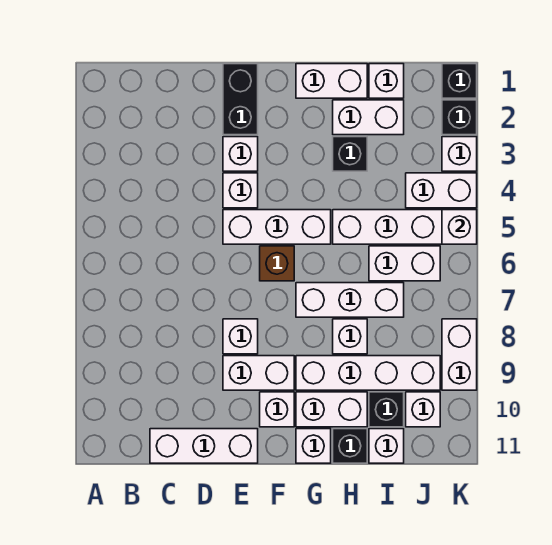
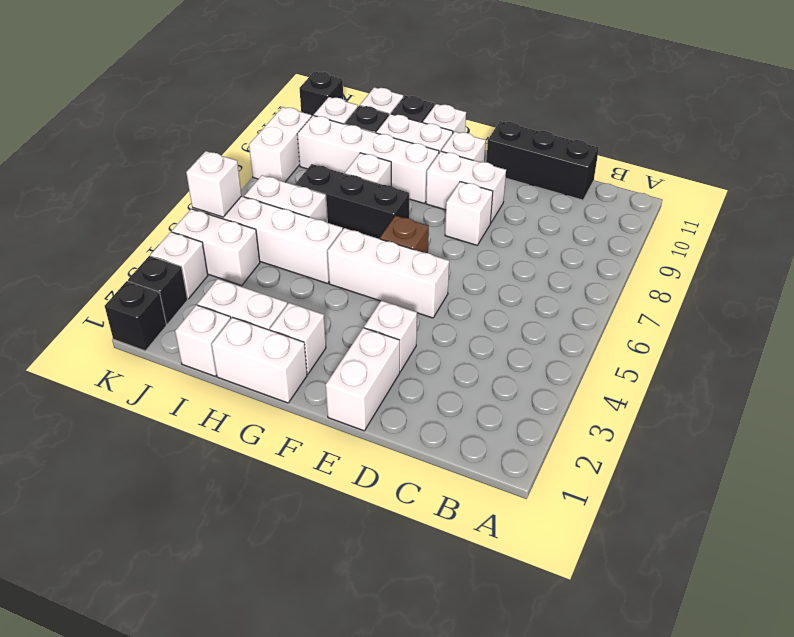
white 1x3 brick [150,429,258,463] -> black 1x3 brick [486,121,599,200]
black 1x2 brick [223,64,258,135] -> white 1x2 brick [326,328,400,431]
white 1x1 brick [223,173,258,208] -> white 1x1 brick moved to [270,303,326,374]
white 1x3 brick [296,283,404,317] -> black 1x3 brick [295,164,409,239]
black 1x1 brick [333,137,367,171] -> black 1x1 brick moved to [299,71,343,116]

